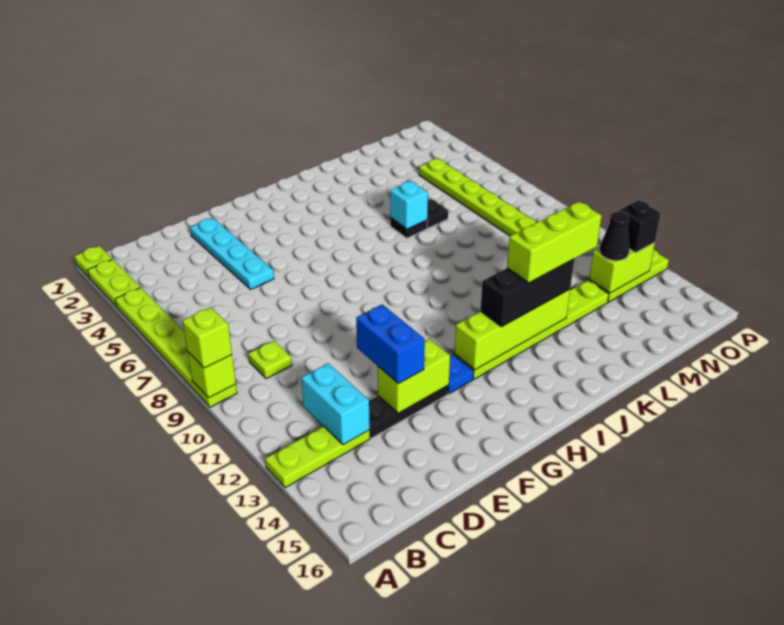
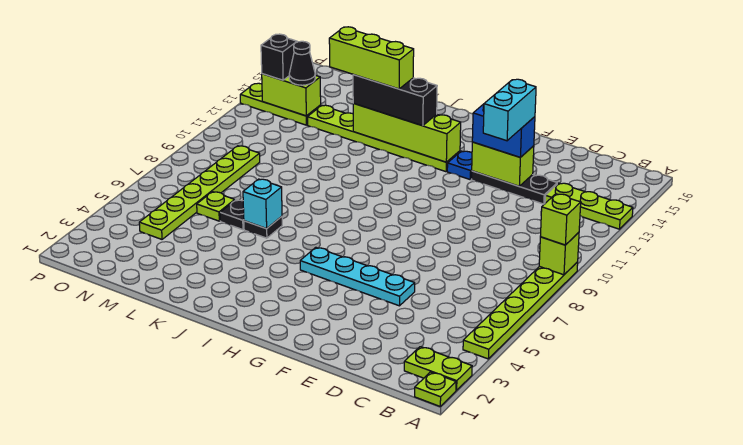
lime 1x2 plate [88,259,140,307] -> lime 1x2 plate turned to [404,347,472,390]
lime 1x1 plate [248,341,292,379] -> lime 1x1 plate moved to [197,192,235,221]
cyan 1x2 brick [301,363,370,445] -> cyan 1x2 brick moved to [483,79,536,141]
cyan 1x4 plate [190,218,274,289] -> cyan 1x4 plate turned to [300,247,415,306]
blue 1x2 brick [356,305,425,384] -> blue 1x2 brick turned to [472,104,535,157]

